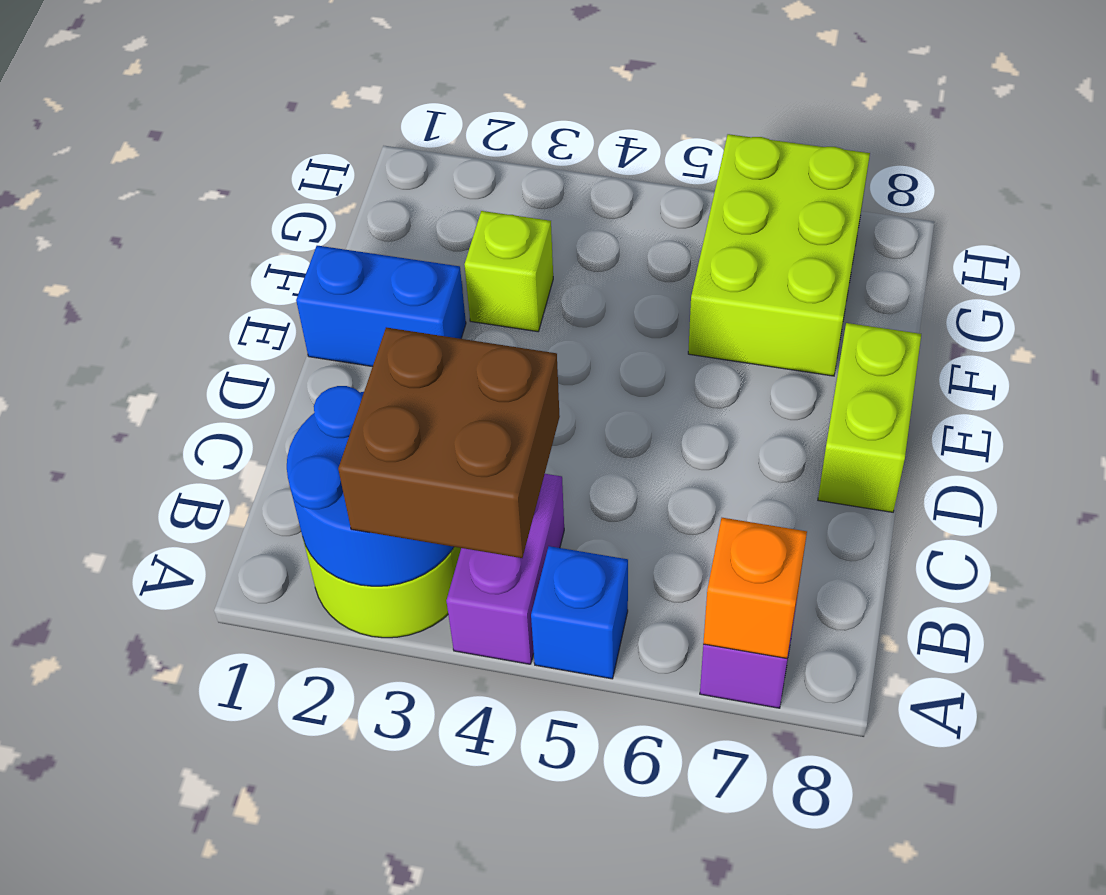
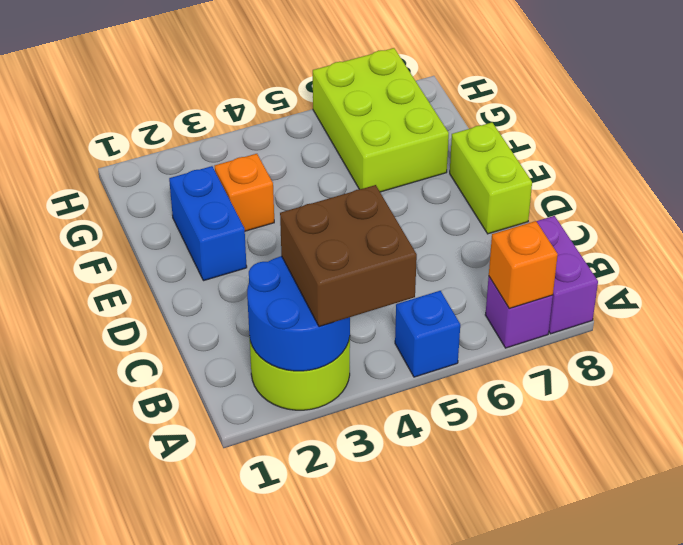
purple 1x2 brick [446,474,564,664] -> purple 1x2 brick moved to [537,216,598,334]
blue 1x2 brick [296,246,466,367] -> blue 1x2 brick turned to [169,166,247,281]
lime 1x1 brick [464,211,553,332] -> orange 1x1 brick [215,154,274,231]

